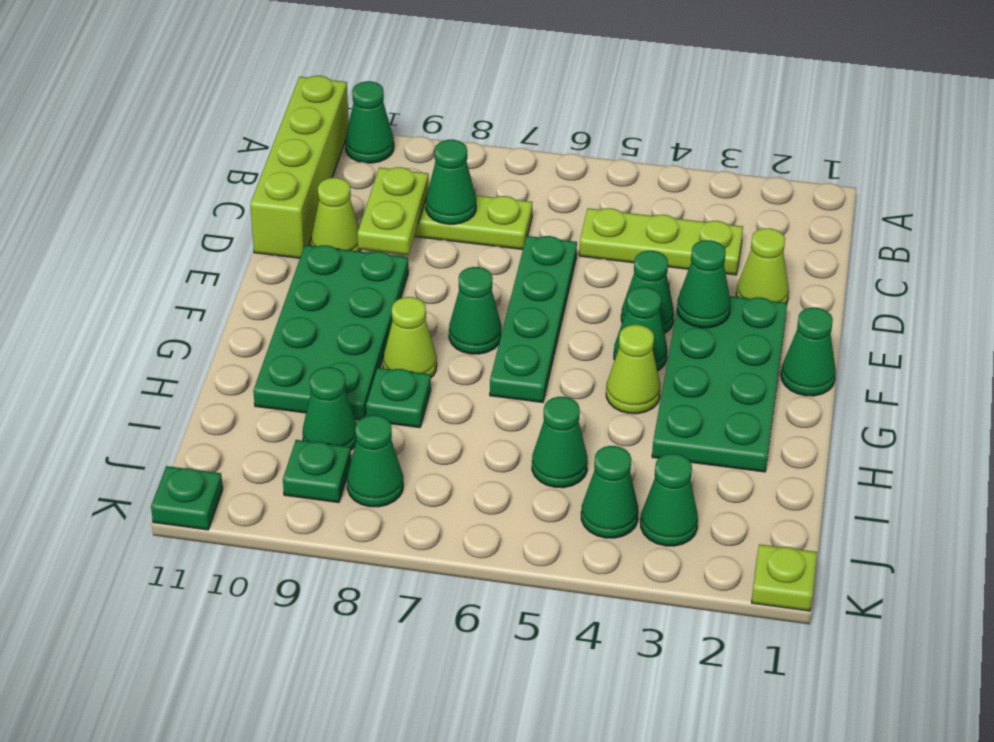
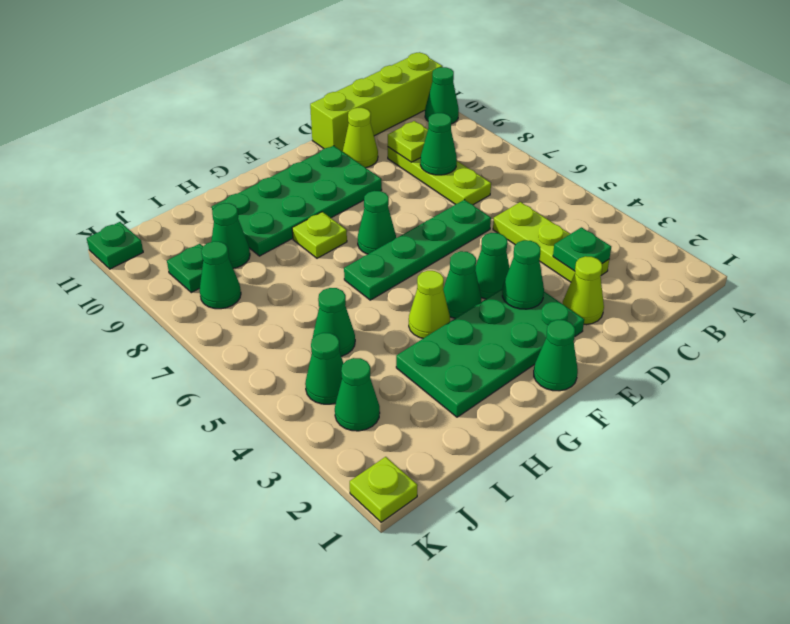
lime 1x2 plate [358,167,429,255] -> lime 1x1 plate [388,121,428,162]
lime 1x1 cone [383,297,437,377] -> lime 1x1 plate [292,212,347,258]
green 1x1 plate [366,368,431,428] -> green 1x1 plate moved to [553,227,611,271]

